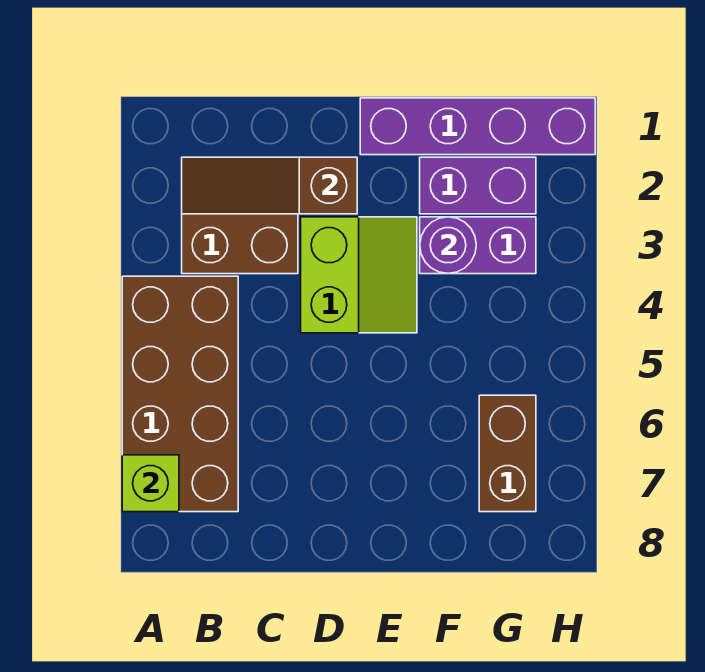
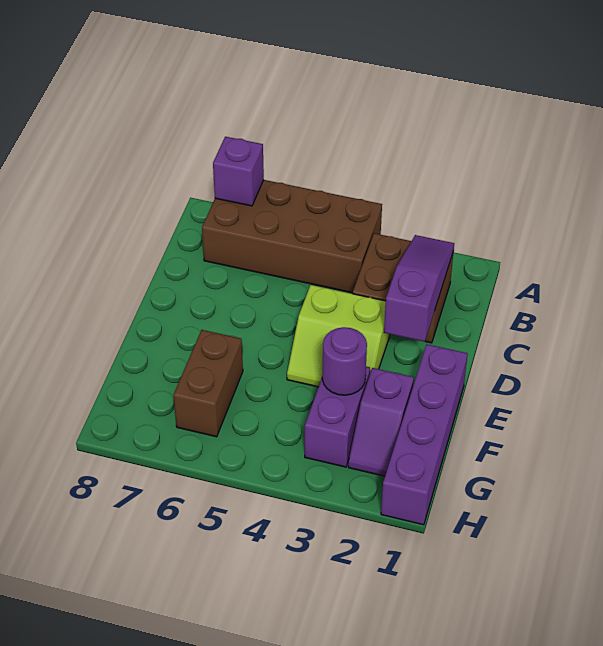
lime 1x1 brick [122,455,179,512] -> purple 1x1 brick [213,137,264,206]
brown 1x3 slope [182,157,357,214] -> purple 1x3 slope [384,235,454,342]
purple 1x2 brick [420,157,536,214] -> purple 1x2 slope [348,368,414,476]
brown 1x2 brick [479,395,536,512] -> brown 1x2 brick turned to [174,330,243,437]

